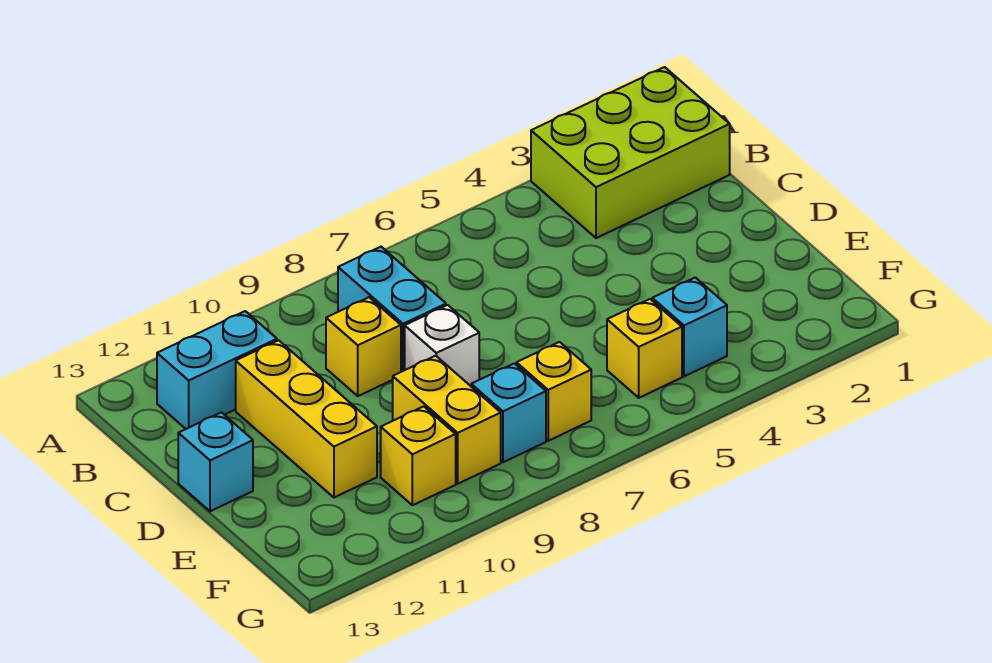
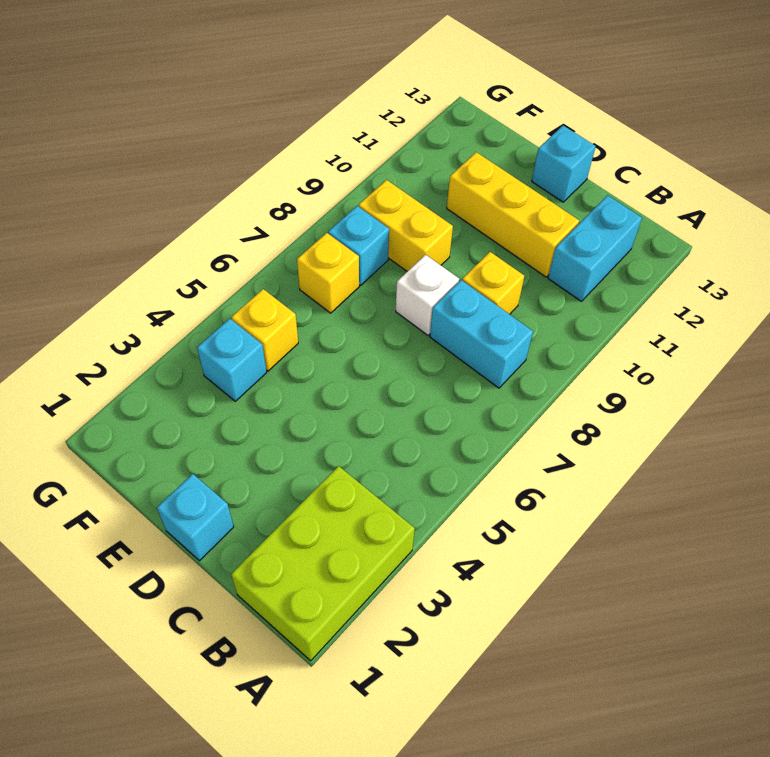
none -> cyan 1x1 brick [157,474,234,561]
yellow 1x1 brick [381,406,456,505] -> none

